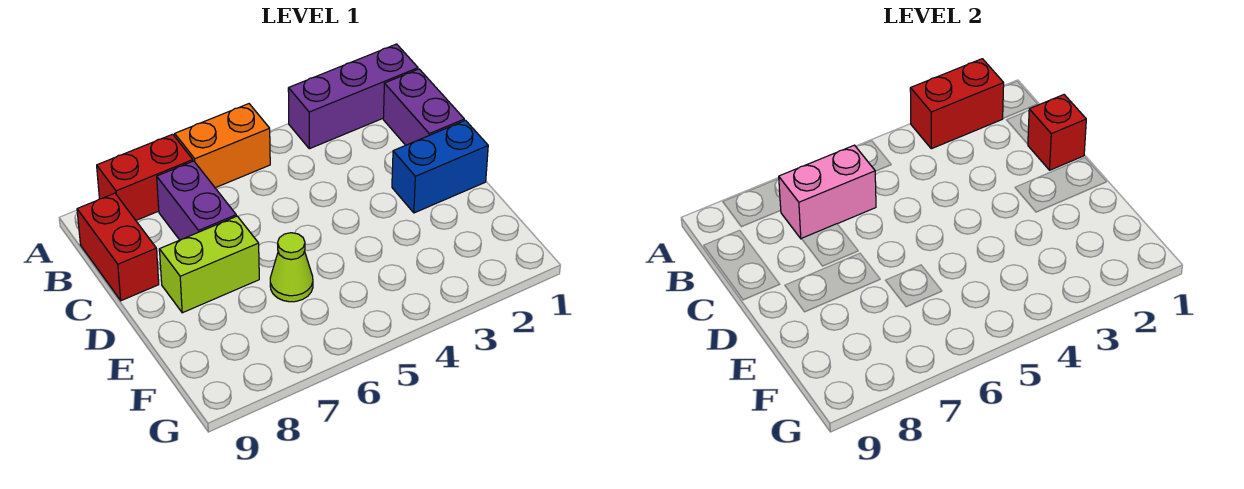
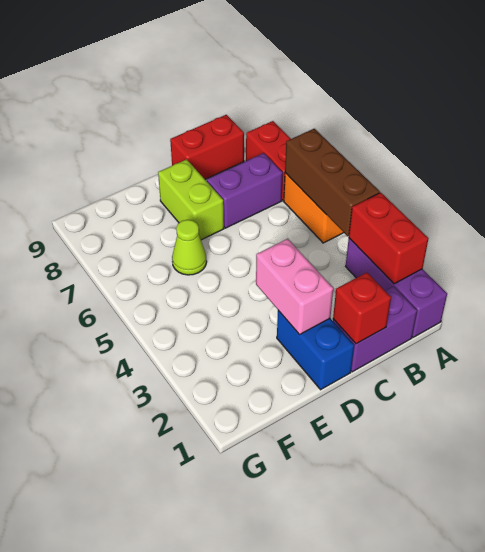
none -> brown 1x3 brick [285,129,380,236]
pink 1x2 brick [779,145,876,239] -> pink 1x2 brick moved to [256,239,333,335]

